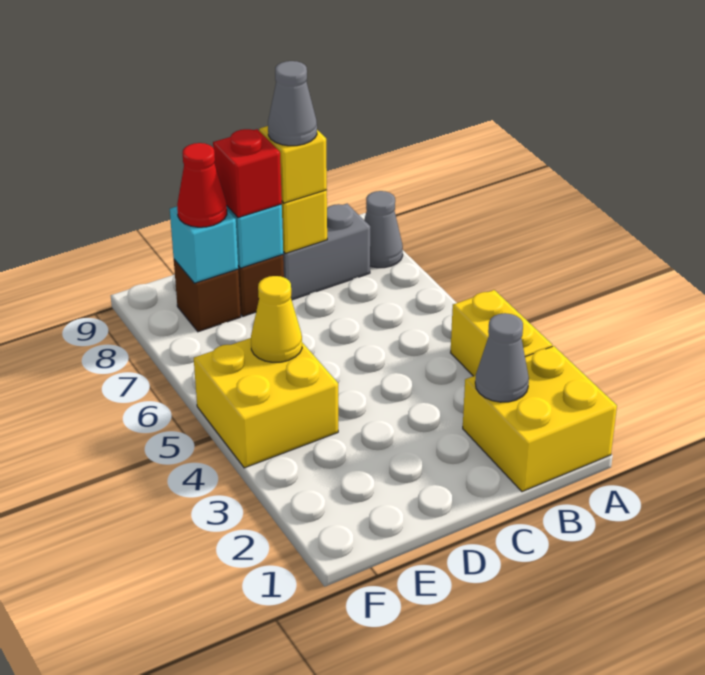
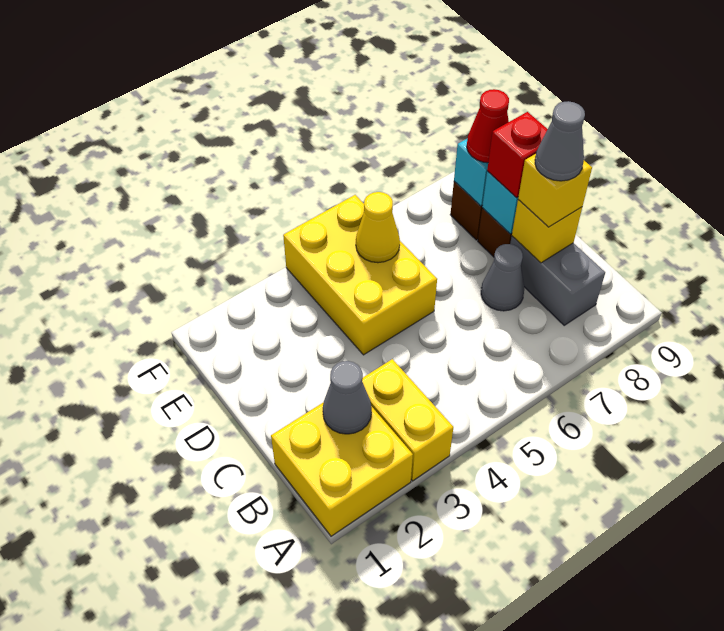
yellow 1x2 brick [451,290,552,376] -> yellow 1x2 brick turned to [362,359,453,481]
grey 1x1 cone [364,191,403,268] -> grey 1x1 cone moved to [481,244,524,311]
yellow 2x2 brick [194,338,338,468] -> yellow 2x3 brick [283,195,437,355]

